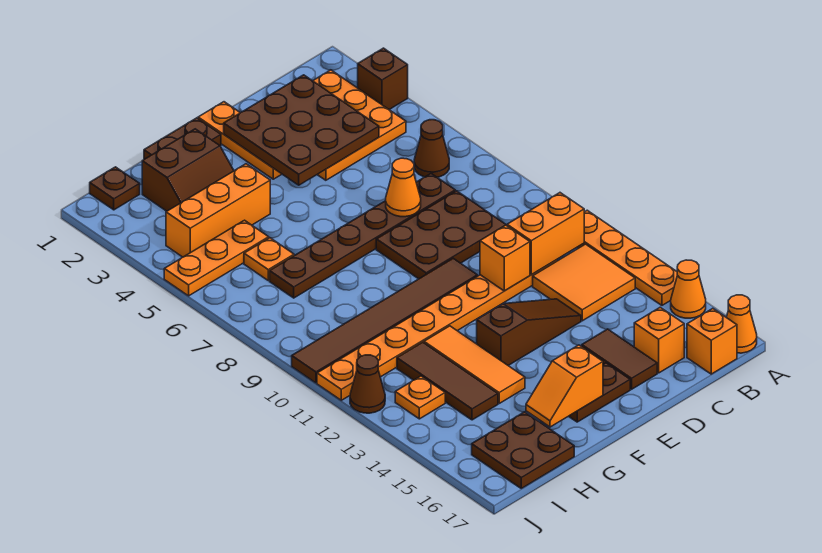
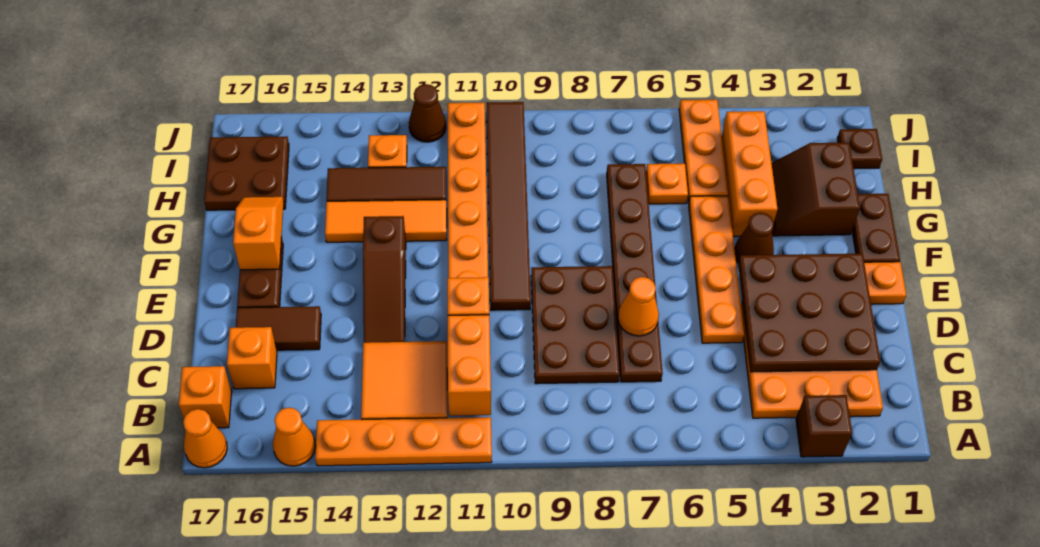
brown 1x1 cone [414,120,449,177] -> brown 1x1 cone moved to [735,212,774,263]
none -> orange 1x4 plate [689,196,744,343]

